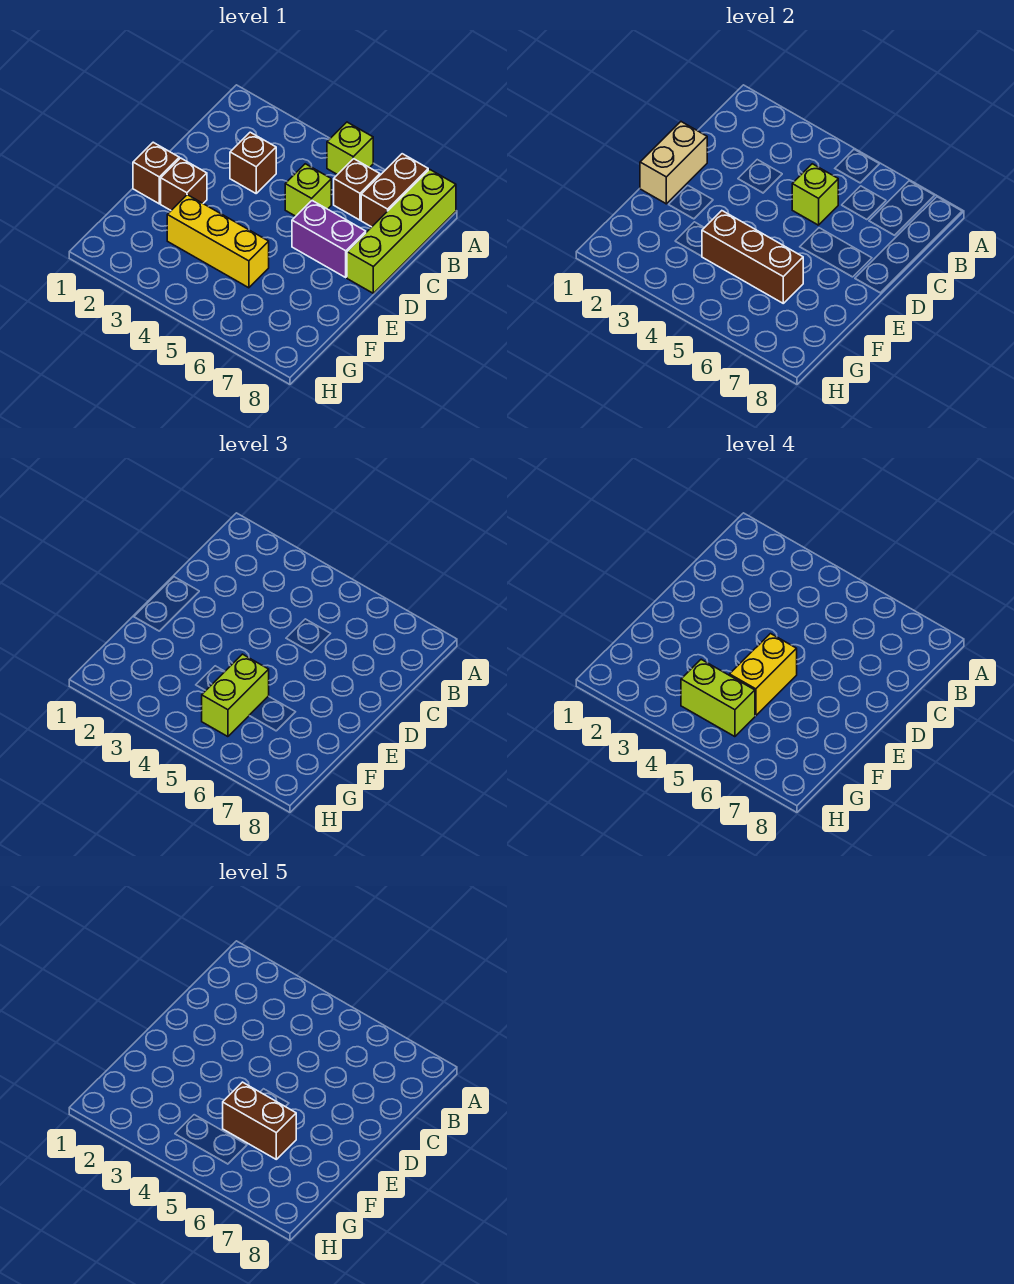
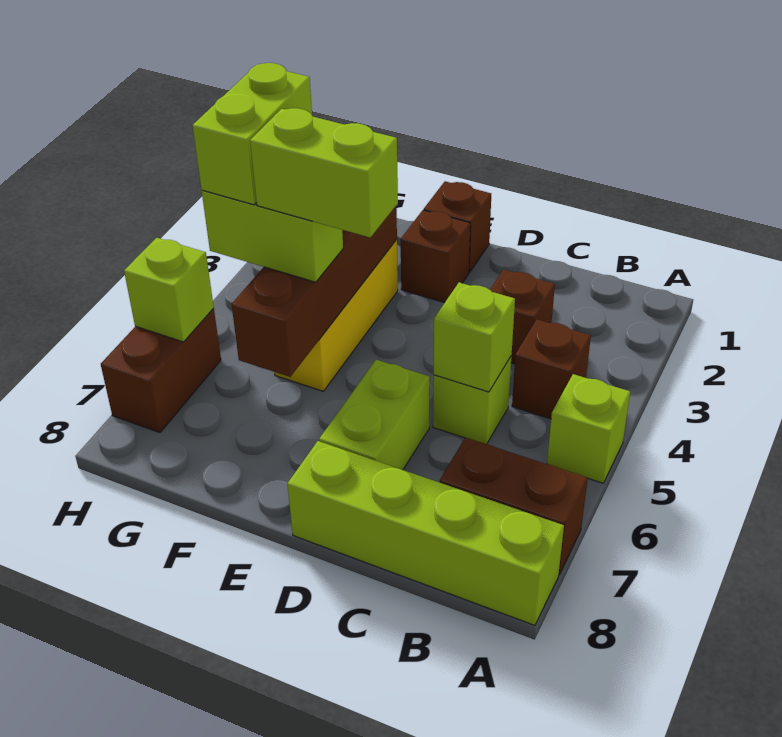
brown 1x1 brick [334,159,380,220] -> brown 1x1 brick moved to [512,320,591,419]
tan 1x2 brick [640,122,707,204] -> none
purple 1x2 brick [292,201,366,277] -> lime 1x2 brick [319,360,430,470]
yellow 1x2 brick [730,634,797,716] -> lime 1x2 brick [250,108,398,238]
brown 1x3 brick [702,211,803,303] -> brown 1x4 brick [232,206,397,377]
brown 1x2 brick [223,1082,296,1159] -> brown 1x2 brick moved to [101,308,221,433]
none -> lime 1x1 brick [124,238,214,342]

